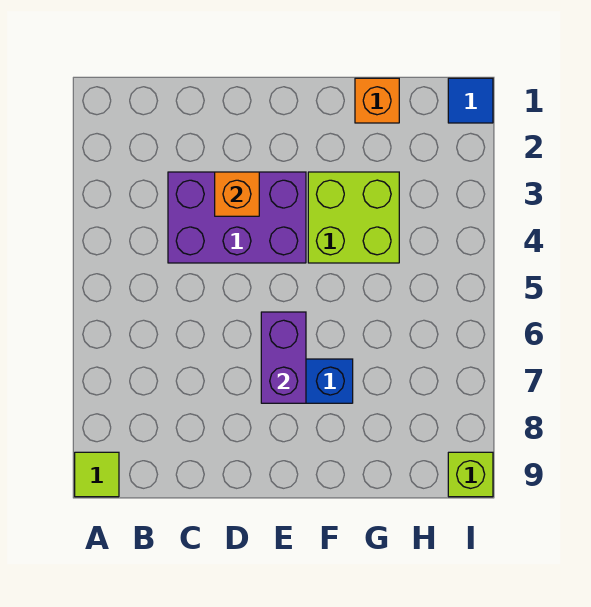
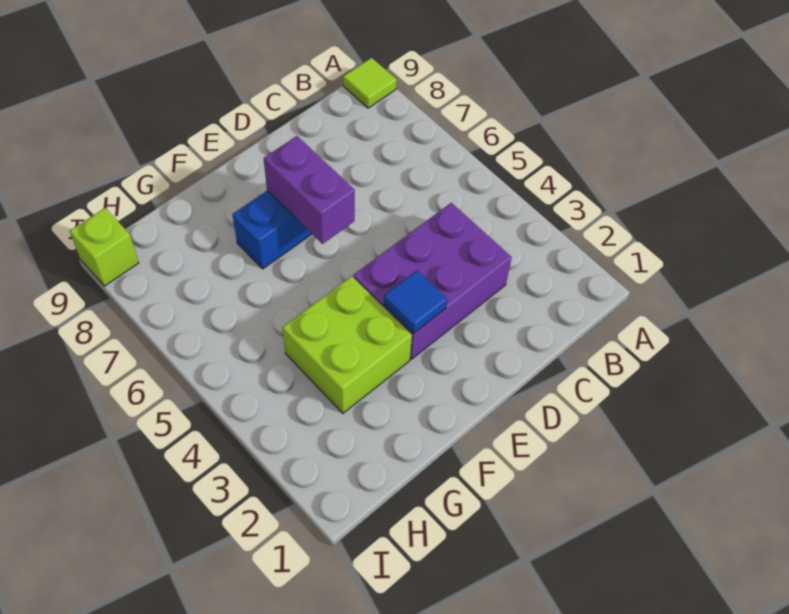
orange 1x1 brick [215,172,259,216] -> none
orange 1x1 brick [355,78,399,123] -> none
blue 1x1 tile [448,78,493,123] -> blue 1x1 tile moved to [384,270,447,333]

